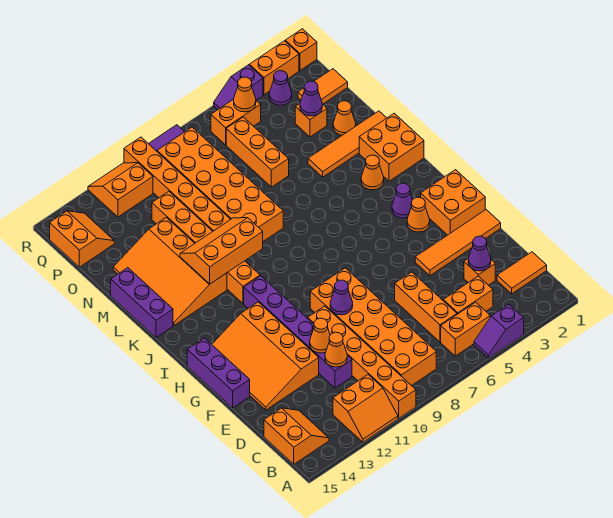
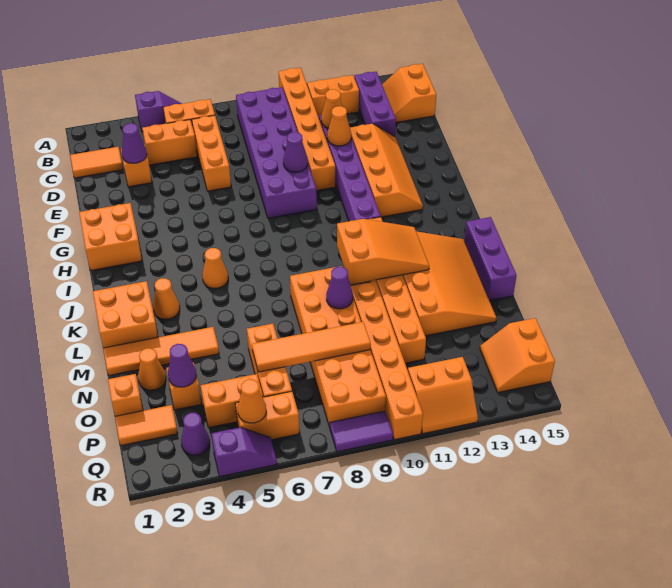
orange 2x6 brick [310,268,436,386] -> purple 2x6 brick [236,87,317,218]
orange 3x4 slope [212,302,319,410] -> orange 2x4 slope [350,124,423,217]
orange 1x4 tile [415,210,501,276] -> orange 1x4 tile moved to [252,322,371,372]
purple 1x3 brick [187,338,250,408] -> purple 1x3 brick moved to [354,72,396,137]
orange 1x1 cone [407,197,430,232] -> orange 1x1 cone moved to [202,248,228,288]
purple 1x1 cone [392,183,412,218] -> purple 1x1 cone moved to [326,267,353,309]
orange 2x3 slope [180,218,263,284] -> orange 2x3 slope turned to [337,219,429,285]
orange 1x1 brick [285,29,317,71] -> orange 1x1 brick moved to [108,374,143,416]
orange 1x2 brick [249,41,299,95] -> orange 1x2 brick moved to [200,374,263,428]

